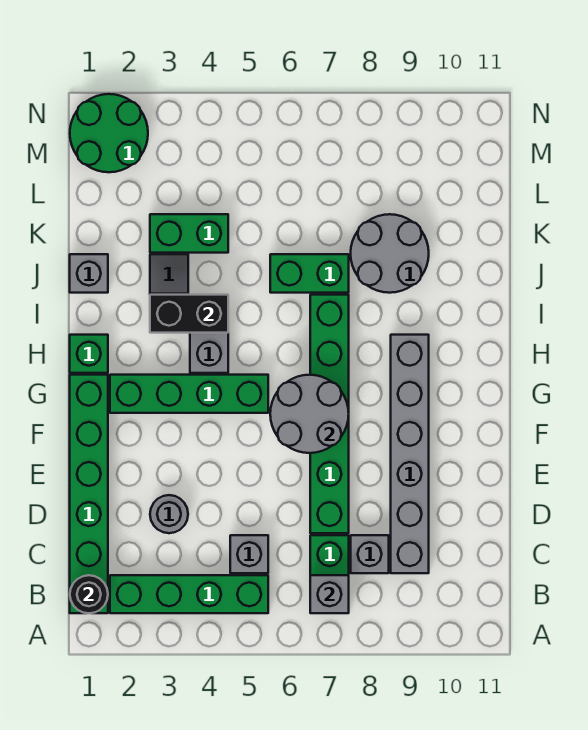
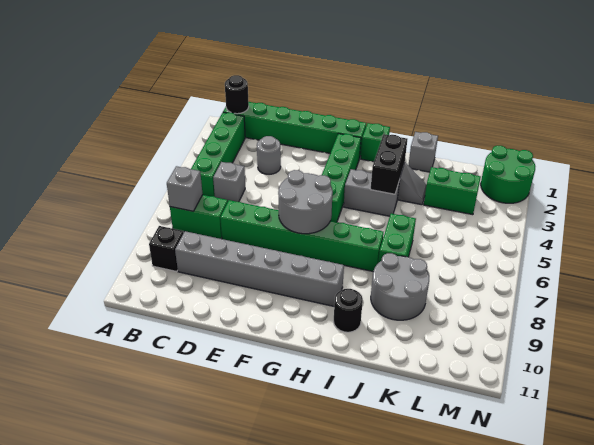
none -> black 1x1 brick [149,226,184,271]
grey 1x1 brick [351,535,389,573] -> none
none -> black 1x1 round brick [333,289,363,332]
green 1x2 brick [150,214,228,253] -> green 1x2 brick turned to [424,167,481,215]

